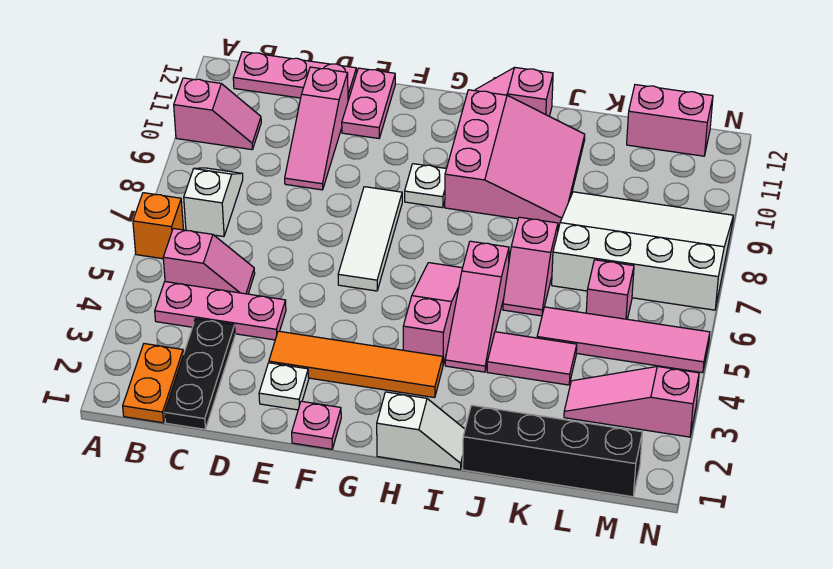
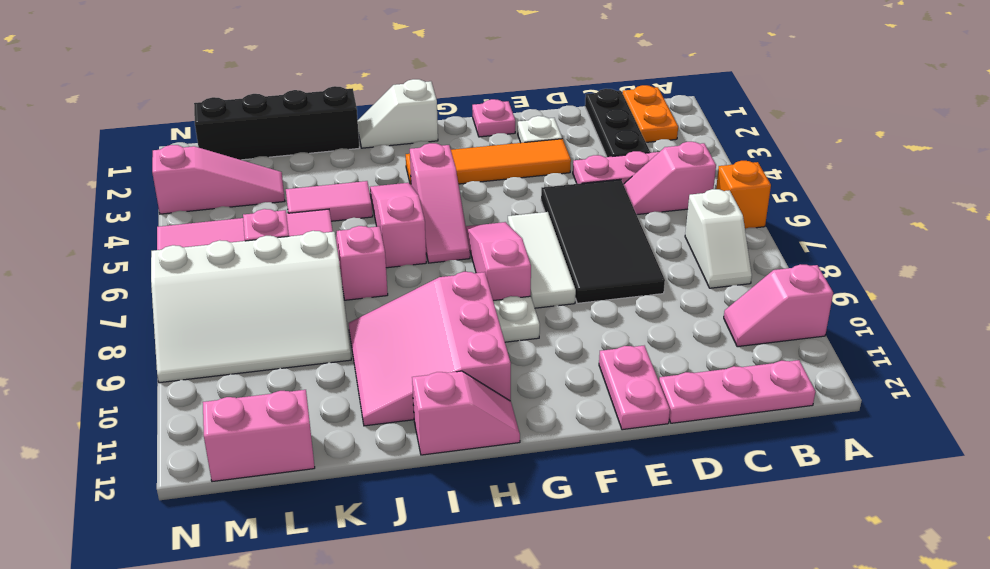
none -> black 2x4 tile [541,179,665,303]
pink 1x3 slope [285,67,348,190] -> pink 1x3 slope moved to [466,222,531,301]

